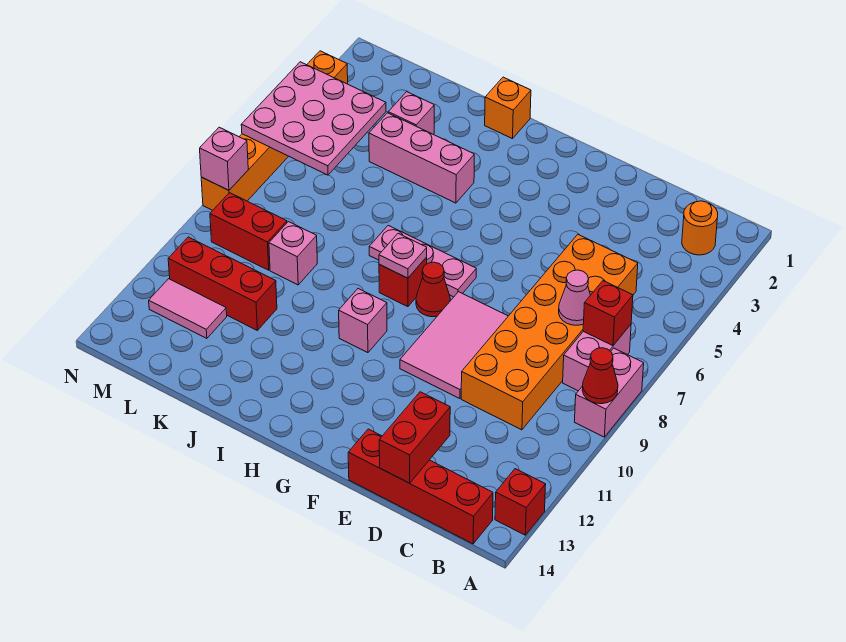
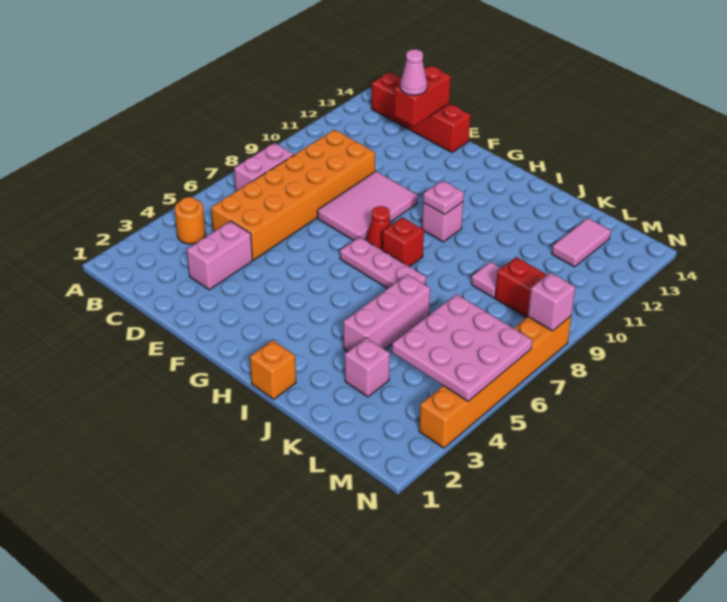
pink 1x2 brick [575,348,644,437] -> pink 1x2 brick moved to [187,221,253,290]
red 1x1 cone [582,348,618,404] -> none
red 1x1 brick [495,469,546,535] -> none
orange 1x1 round brick [682,201,718,255] -> orange 1x1 round brick moved to [175,197,206,244]
red 1x1 brick [583,281,633,346] -> none
pink 1x1 cone [559,270,590,325] -> pink 1x1 cone moved to [400,49,427,95]
pink 1x1 plate [379,234,427,278] -> pink 1x1 plate moved to [423,180,464,214]
pink 1x3 brick [369,113,474,203] -> pink 1x3 brick turned to [343,274,430,352]
pink 1x1 brick [269,222,317,285] -> pink 1x1 tile [471,262,501,298]
red 1x3 brick [168,237,277,330] -> none
pink 1x2 tile [149,279,227,338] -> pink 1x2 tile turned to [552,218,611,267]

